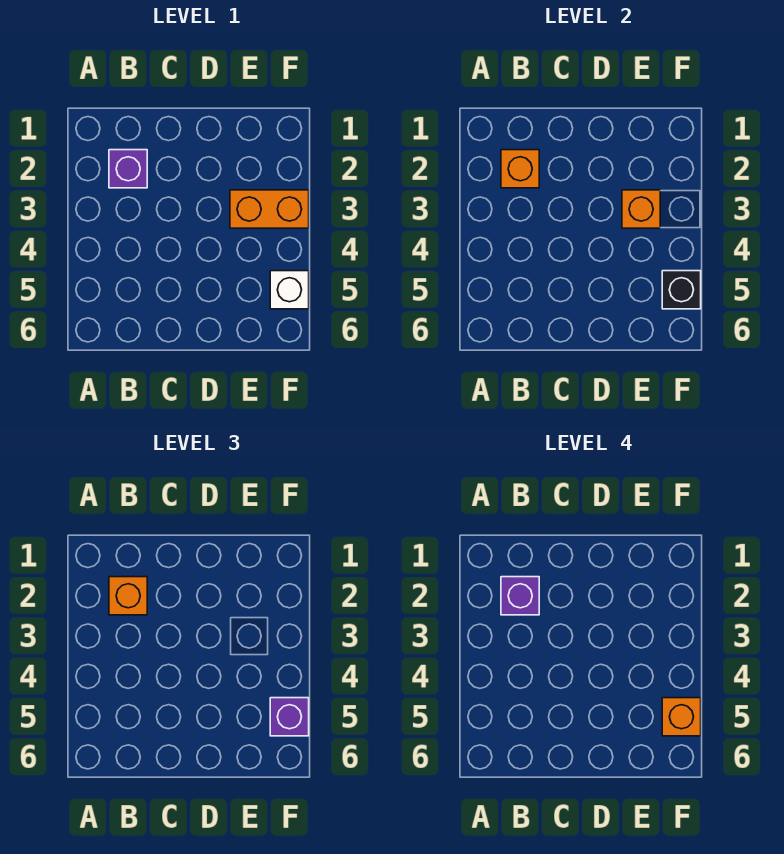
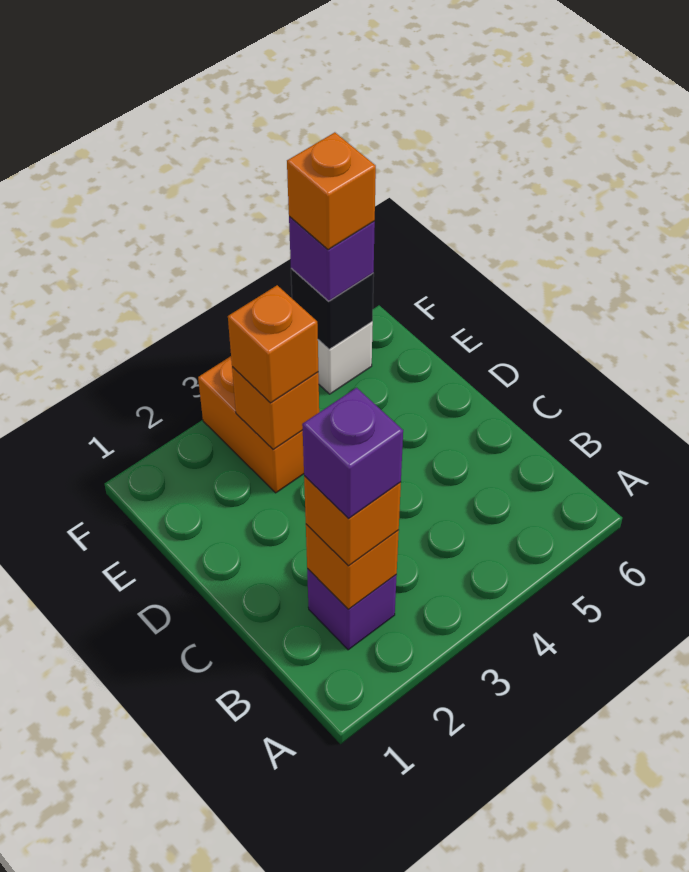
none -> orange 1x1 brick [228,285,318,403]

